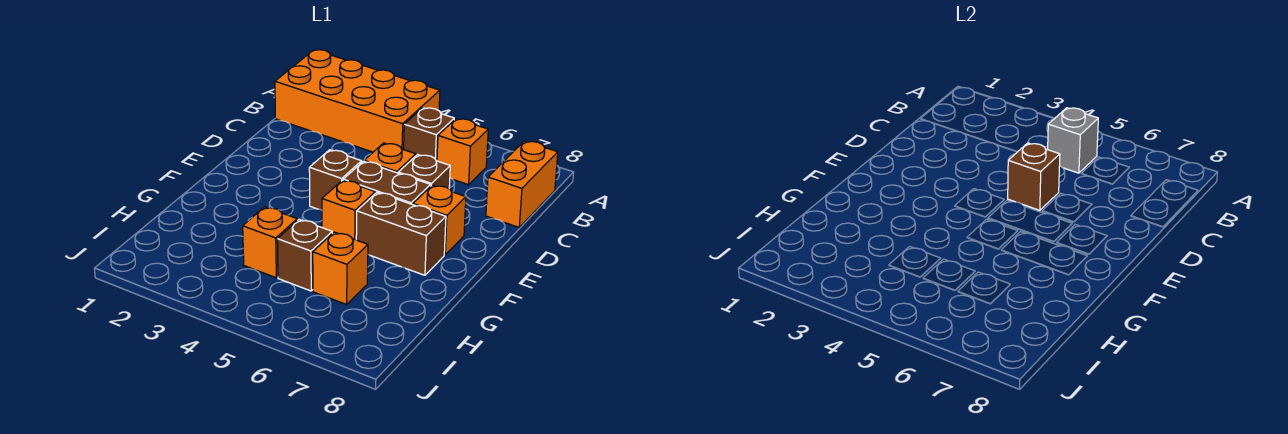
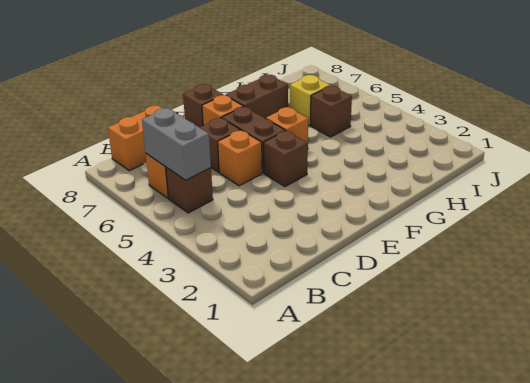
orange 2x4 brick [275,50,440,152] -> none
grey 1x1 brick [1048,108,1098,173] -> grey 1x2 brick [142,108,211,180]
brown 1x1 brick [1008,143,1060,210] -> brown 1x1 brick moved to [183,84,223,128]
brown 1x2 brick [356,192,446,275] -> brown 1x2 brick turned to [226,74,288,119]
orange 1x1 brick [243,207,297,278] -> none
orange 1x1 brick [313,232,368,304] -> yellow 1x1 brick [290,75,330,125]

